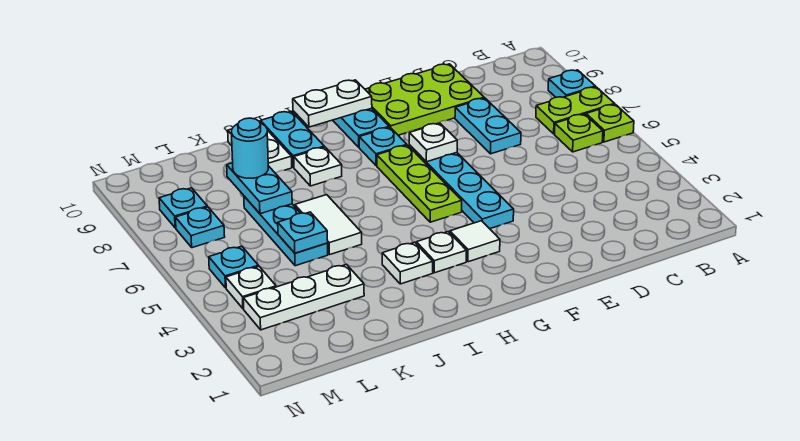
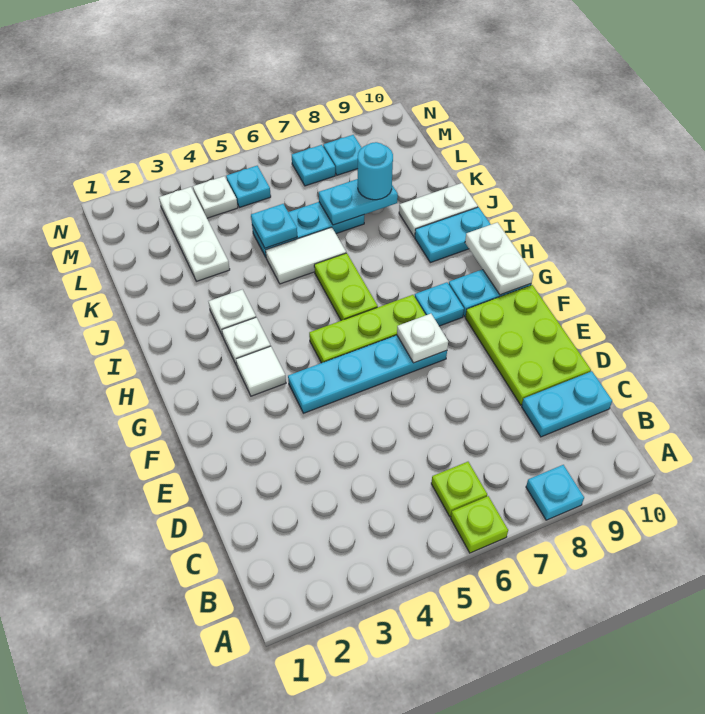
lime 1x2 plate [536,87,615,134] -> lime 1x2 plate moved to [314,253,378,321]
cyan 1x2 plate [455,98,521,154] -> cyan 1x2 plate moved to [522,371,612,437]
white 1x1 plate [294,147,342,186] -> none

